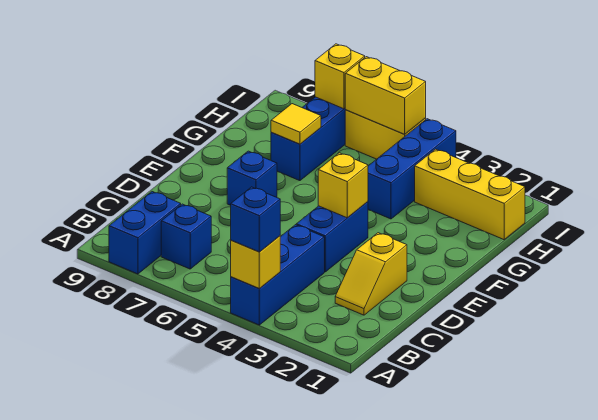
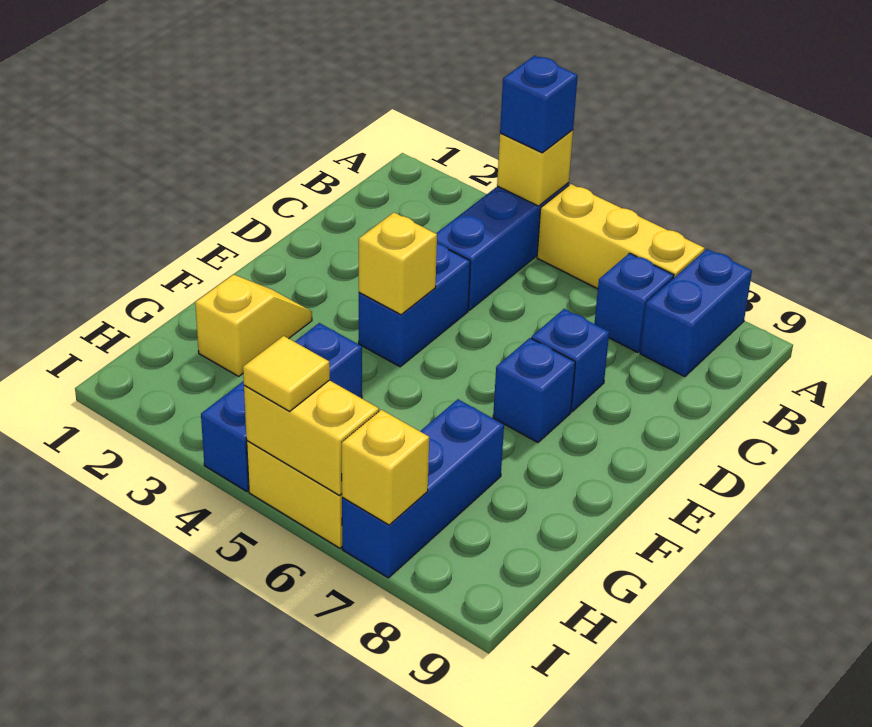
yellow 1x2 slope [335,233,407,315] -> yellow 1x2 slope moved to [195,275,312,376]
none -> blue 1x1 brick [531,309,609,411]
yellow 1x1 tile [271,104,321,144] -> yellow 1x1 tile moved to [243,336,330,411]
yellow 1x3 brick [415,149,525,240] -> yellow 1x3 brick moved to [537,184,705,289]

